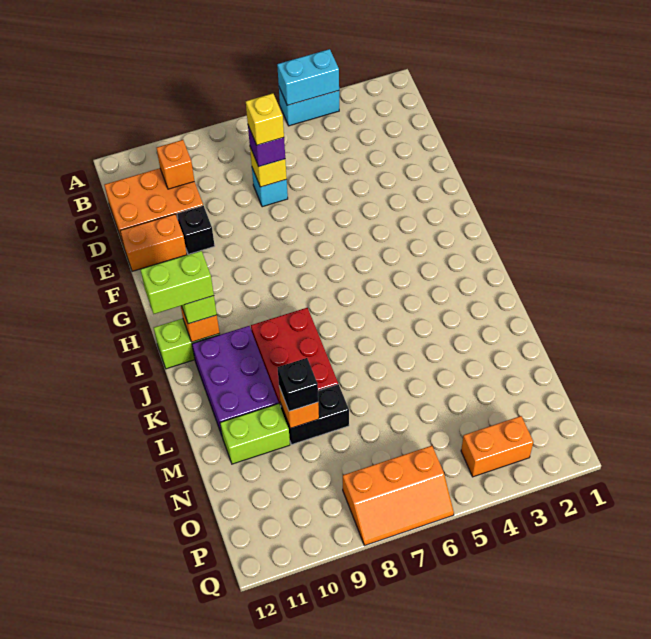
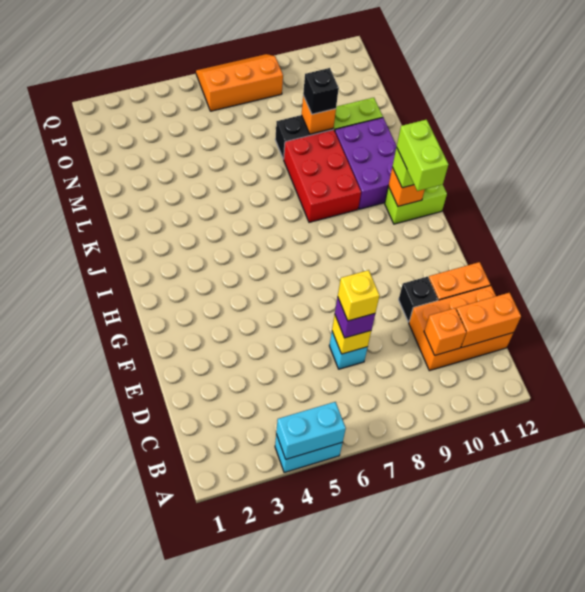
lime 1x2 brick [140,251,214,314] -> lime 1x2 brick turned to [397,120,448,191]
orange 1x2 brick [461,416,533,477] -> orange 1x2 brick moved to [456,293,521,347]

